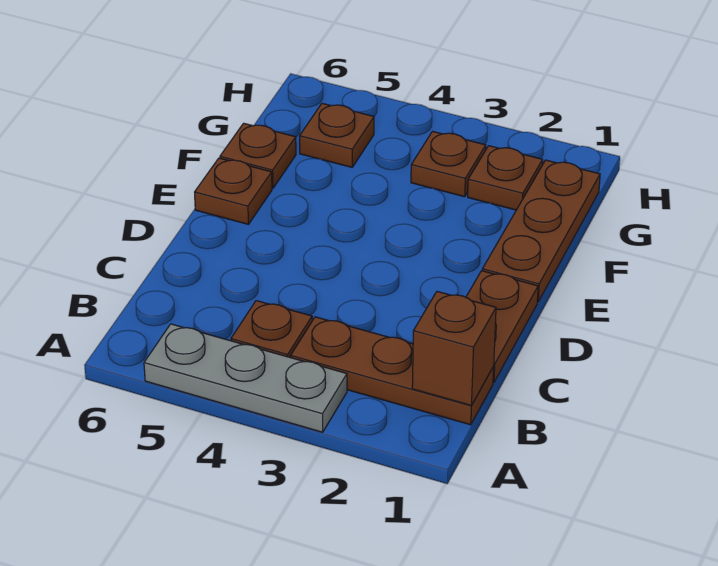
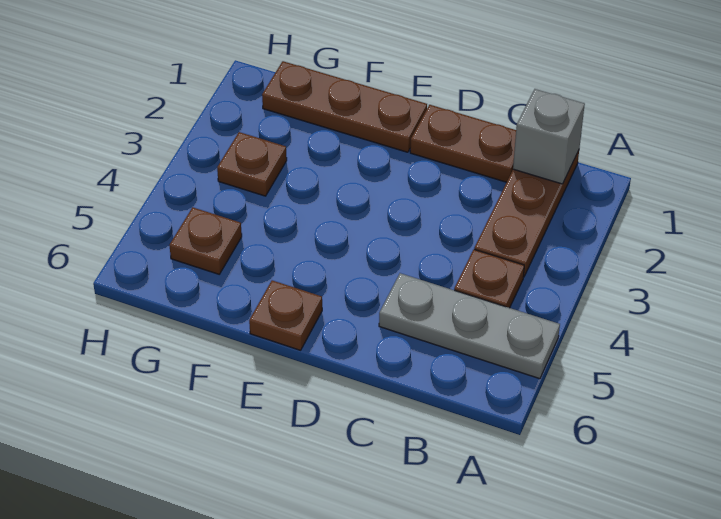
grey 1x3 plate [144,324,347,432] -> grey 1x3 plate turned to [379,273,560,379]
brown 1x1 brick [412,292,496,406] -> grey 1x1 brick [513,89,585,184]
brown 1x1 plate [220,123,296,188] -> none
brown 1x1 plate [468,146,543,210] -> none

